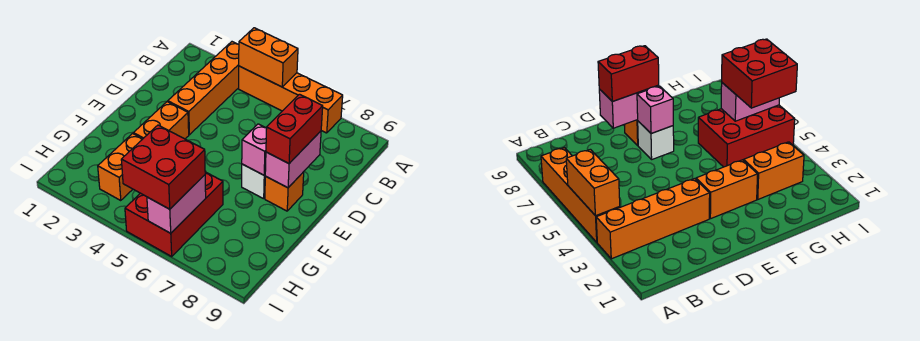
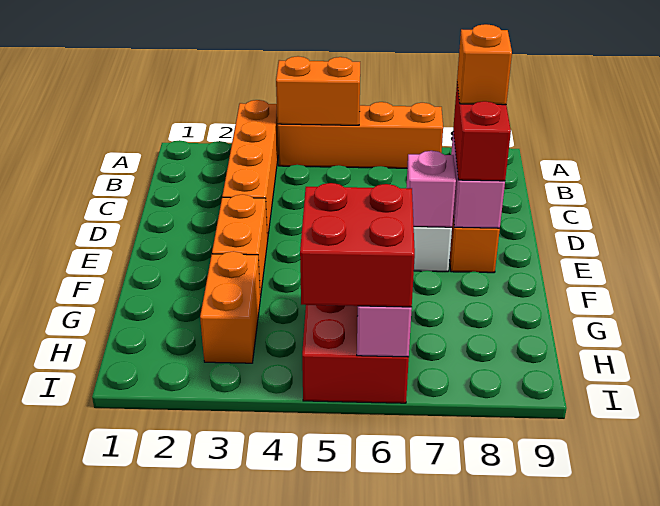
none -> orange 1x1 brick [457,24,512,105]

